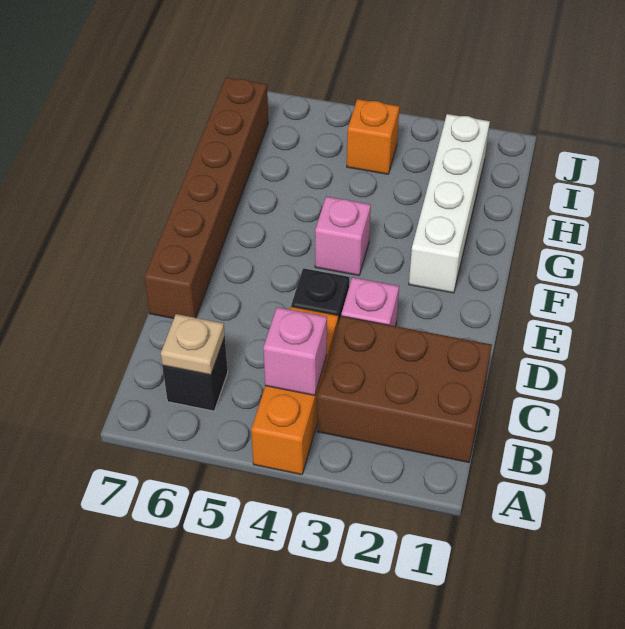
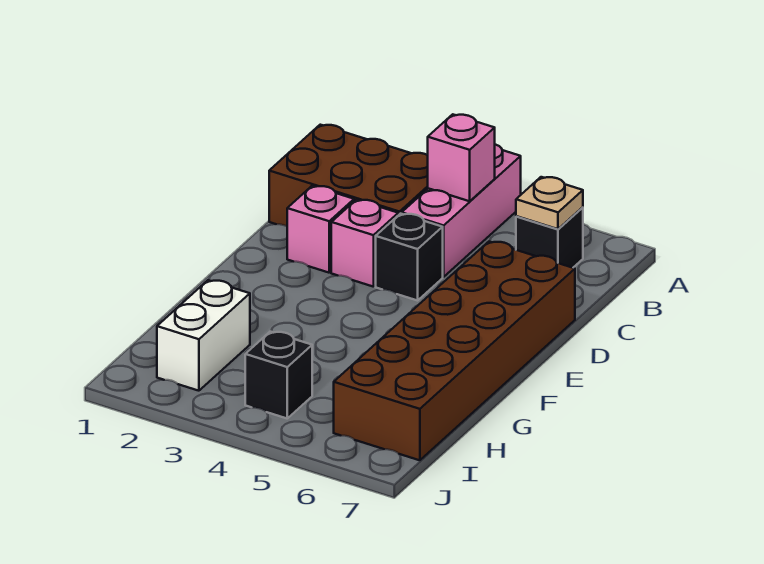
orange 1x3 brick [251,307,338,475] -> pink 1x3 brick [402,144,521,277]
brown 1x6 brick [144,77,268,319] -> brown 2x6 brick [334,242,575,460]
white 1x4 brick [409,114,490,293] -> white 1x2 brick [157,280,250,391]
pink 1x1 brick [315,196,371,275] -> pink 1x1 brick moved to [287,186,354,273]
orange 1x1 brick [347,99,400,174] -> black 1x1 brick [245,332,312,418]

